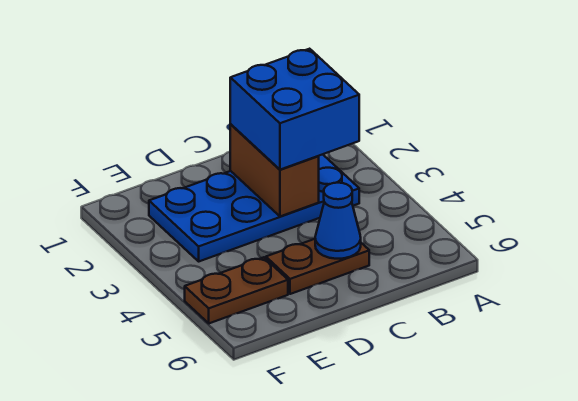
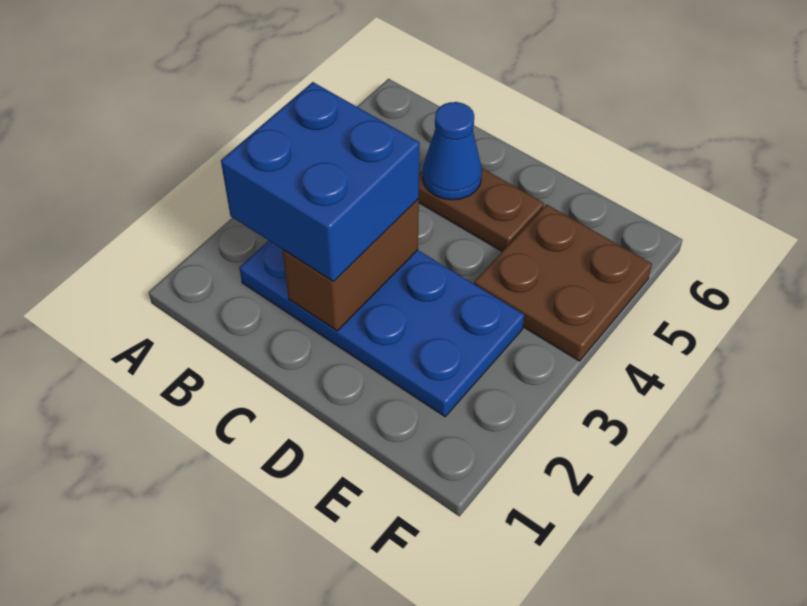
brown 1x2 plate [185,257,288,323] -> brown 2x2 plate [474,205,652,361]

